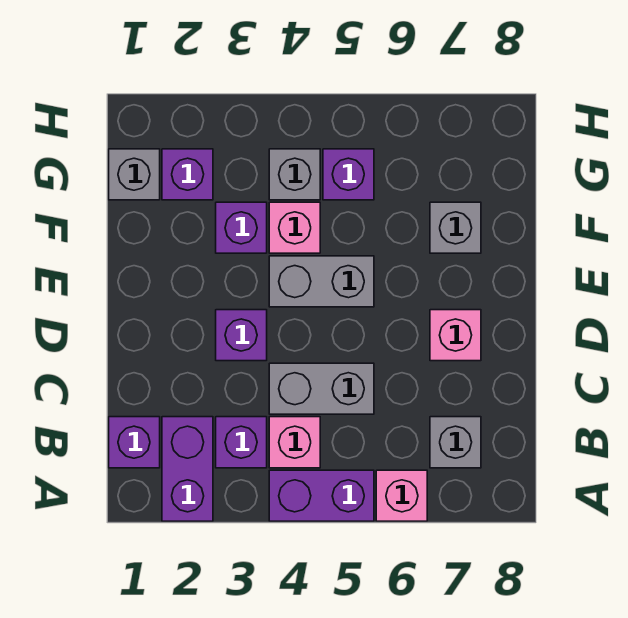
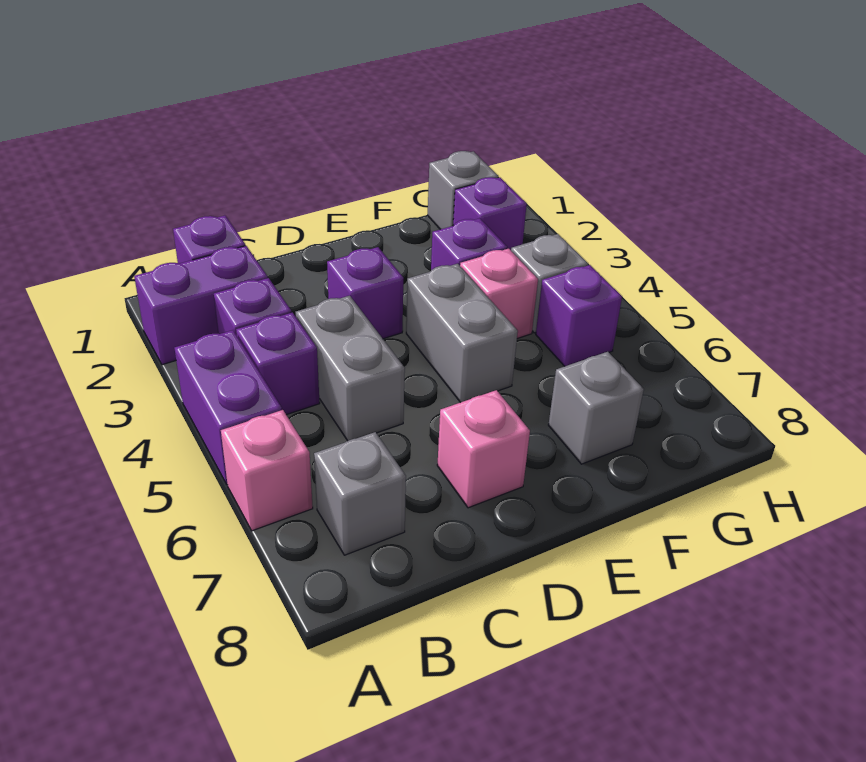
pink 1x1 brick [269,417,320,468] -> purple 1x1 brick [236,313,320,415]

